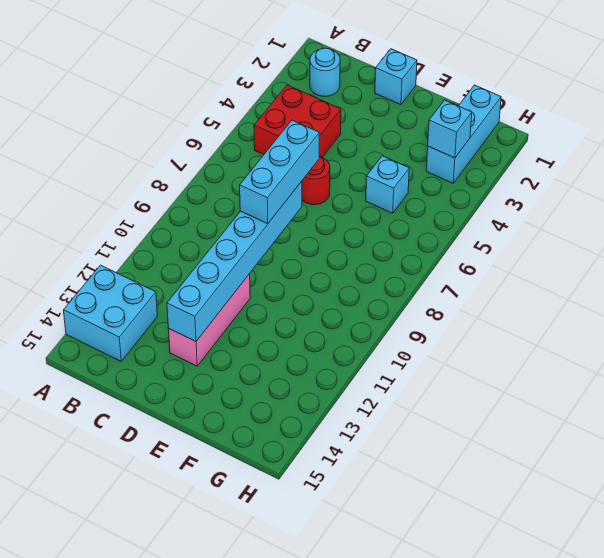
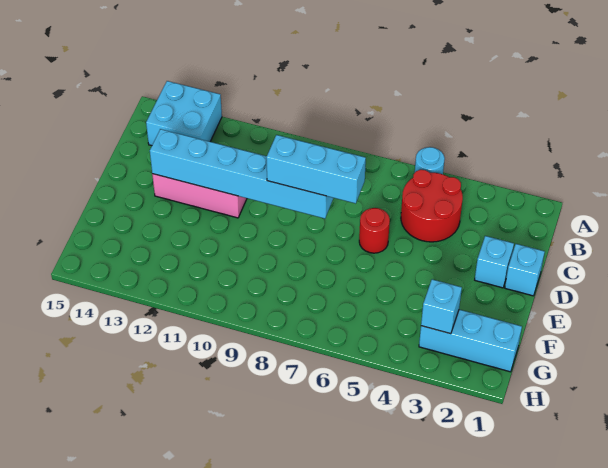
cyan 1x1 round brick [310,48,340,96] -> cyan 1x1 round brick moved to [415,147,445,174]
red 2x2 brick [254,85,341,157] -> red 2x2 round brick [401,170,463,242]
cyan 1x1 brick [366,156,409,213] -> cyan 1x1 brick moved to [475,236,514,288]

